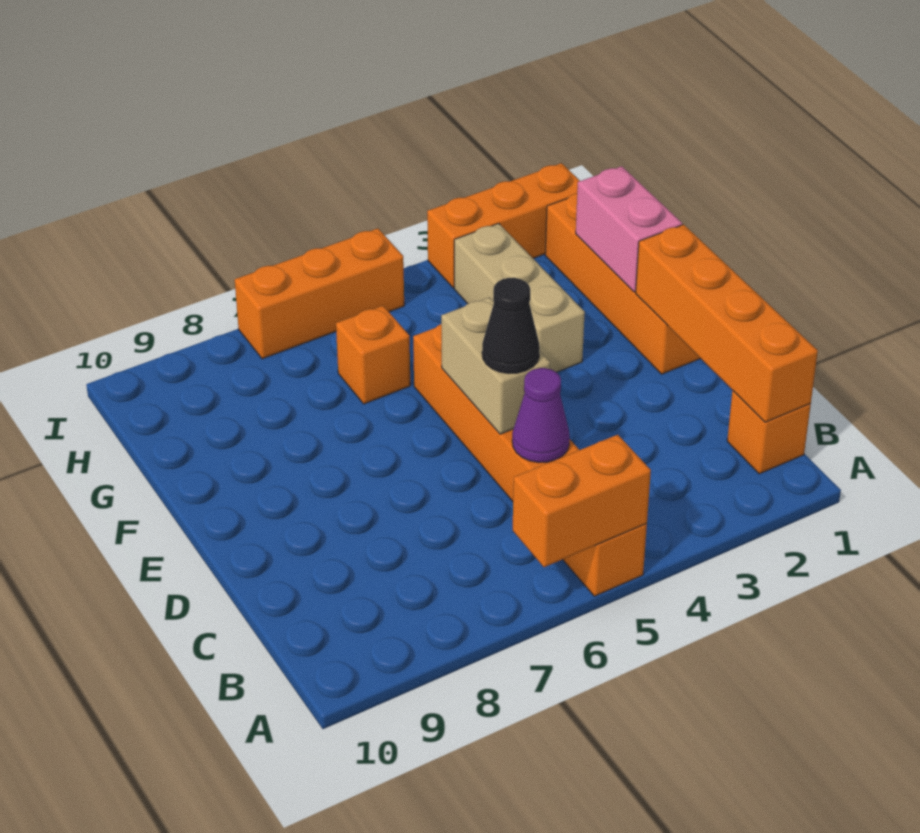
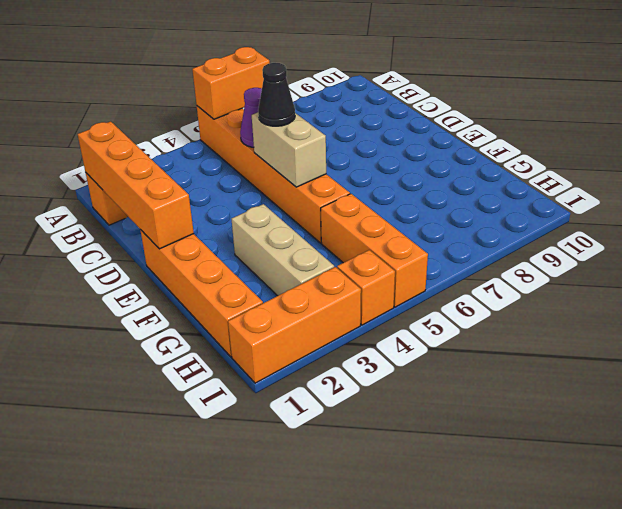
pink 1x2 brick [576,166,682,292] -> none
orange 1x1 brick [336,306,410,404] -> orange 1x1 brick moved to [337,250,395,325]
orange 1x3 brick [235,228,404,359] -> orange 1x3 brick turned to [321,194,428,307]

